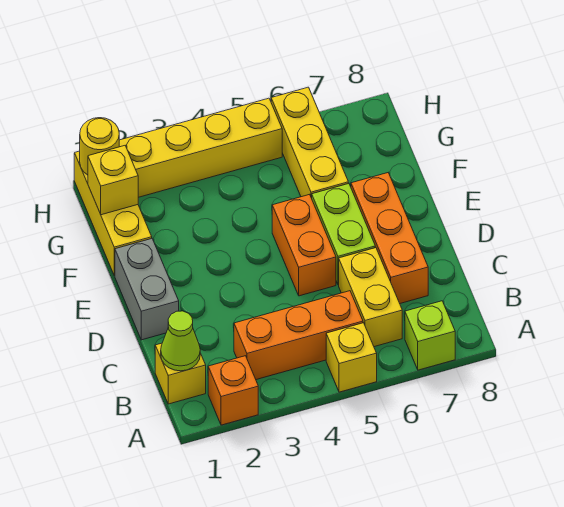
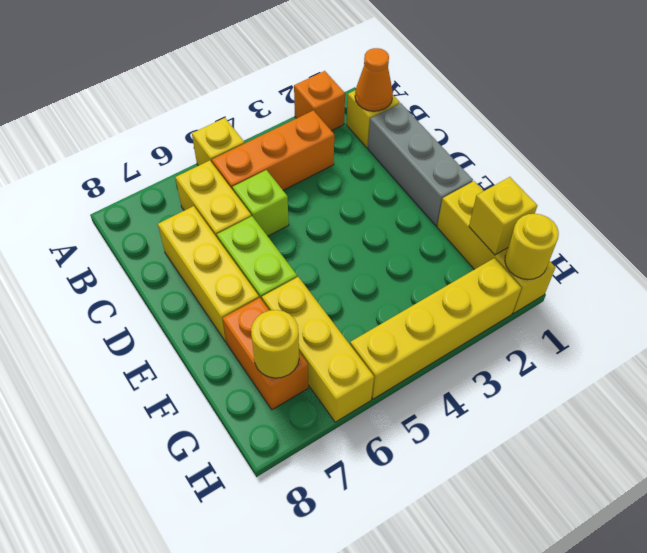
lime 1x1 brick [405,301,455,370] -> lime 1x1 brick moved to [233,170,289,236]
lime 1x1 cone [161,311,200,371] -> orange 1x1 cone [355,48,393,111]
orange 1x3 brick [351,173,428,303] -> yellow 1x3 brick [158,206,259,342]
grey 1x2 brick [115,239,179,340] -> grey 1x3 brick [368,103,473,226]
orange 1x2 brick [272,194,336,296] -> orange 1x2 brick moved to [223,298,308,410]
none -> yellow 1x1 round brick [251,310,299,378]

